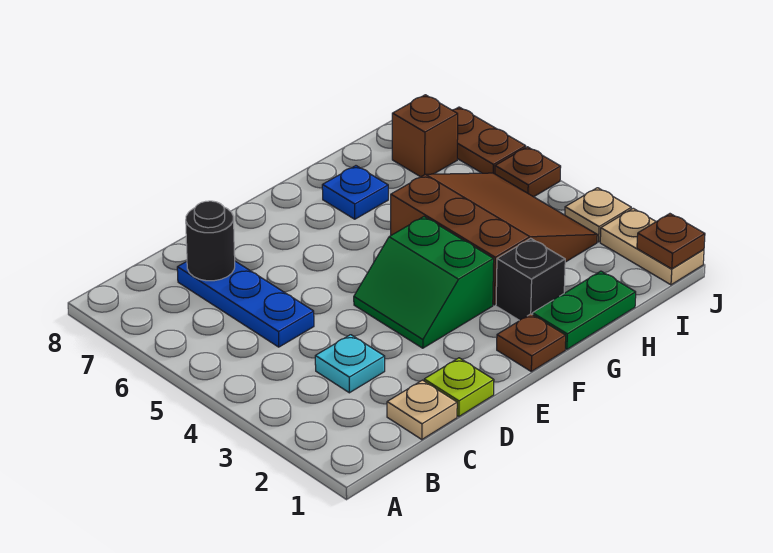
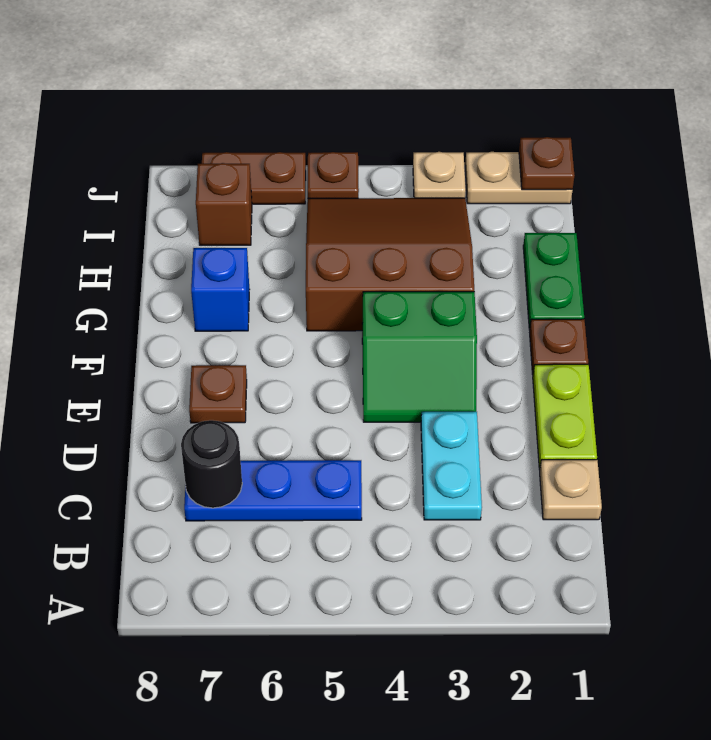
cyan 1x1 plate [315,335,385,393] -> cyan 1x2 plate [421,412,482,520]
lime 1x1 plate [424,358,494,416] -> lime 1x2 plate [533,364,597,470]
none -> brown 1x1 plate [189,365,247,423]
black 1x1 brick [496,238,565,320] -> none
blue 1x1 plate [322,166,388,219] -> blue 1x1 brick [191,248,249,331]

